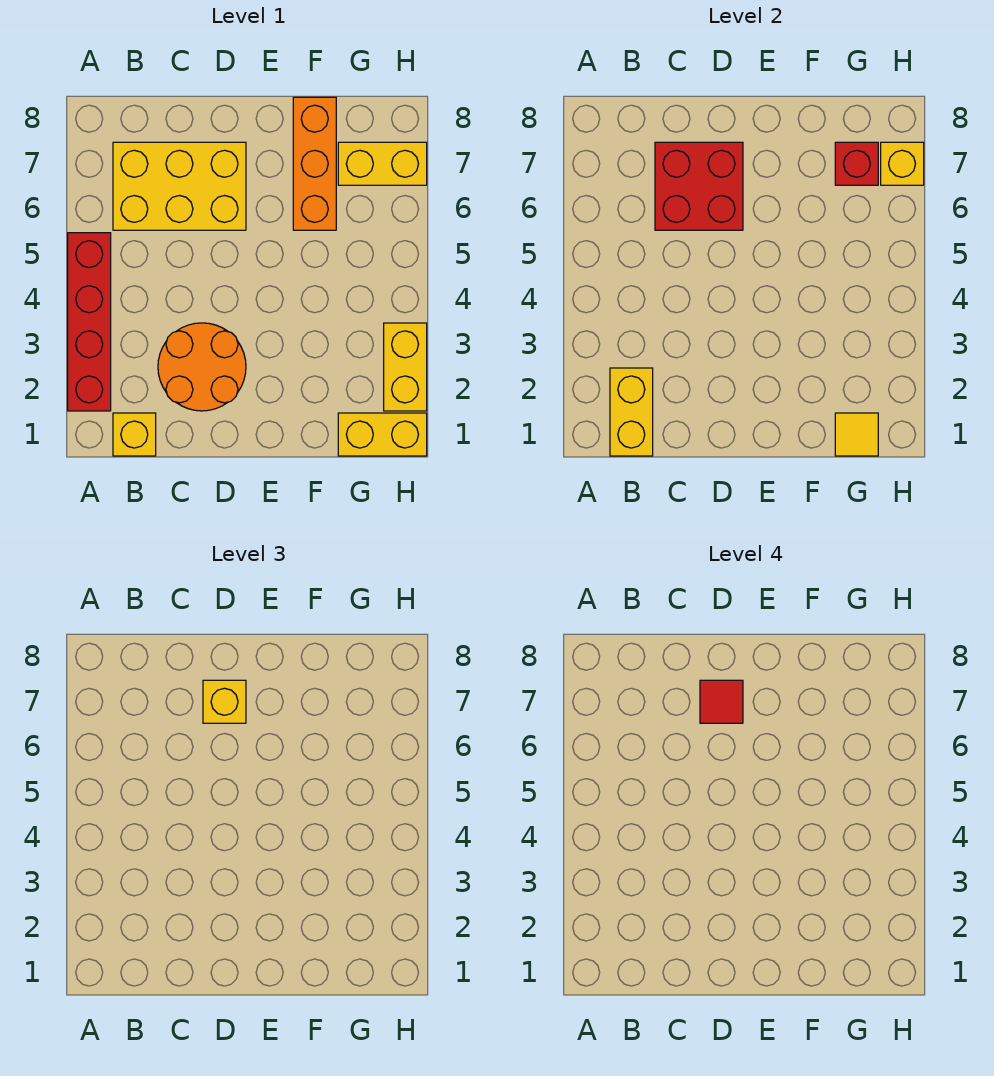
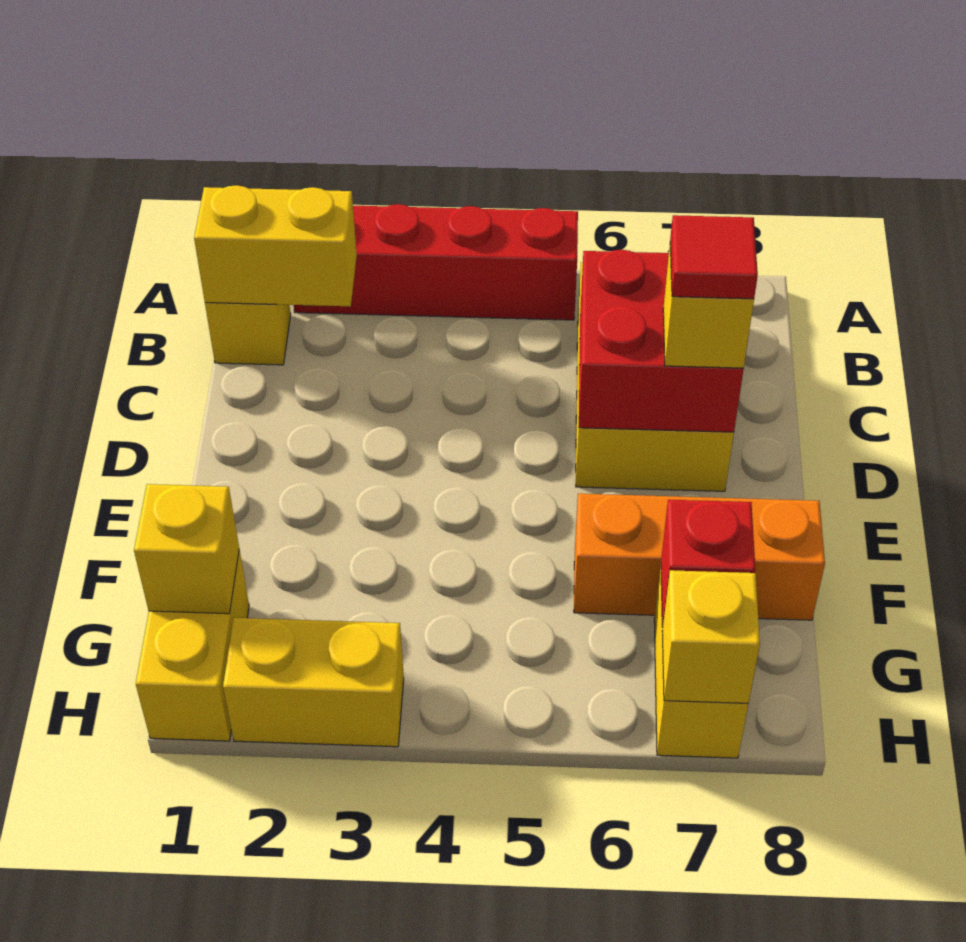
orange 2x2 round brick [158,323,246,411] -> none
yellow 1x1 tile [835,413,878,456] -> yellow 1x1 brick [134,484,239,614]

